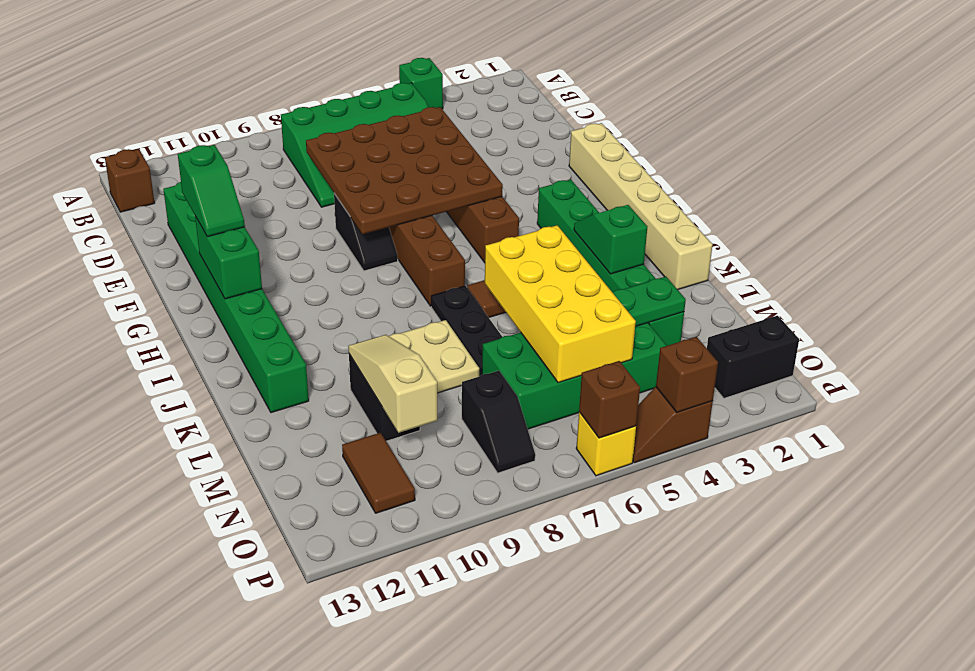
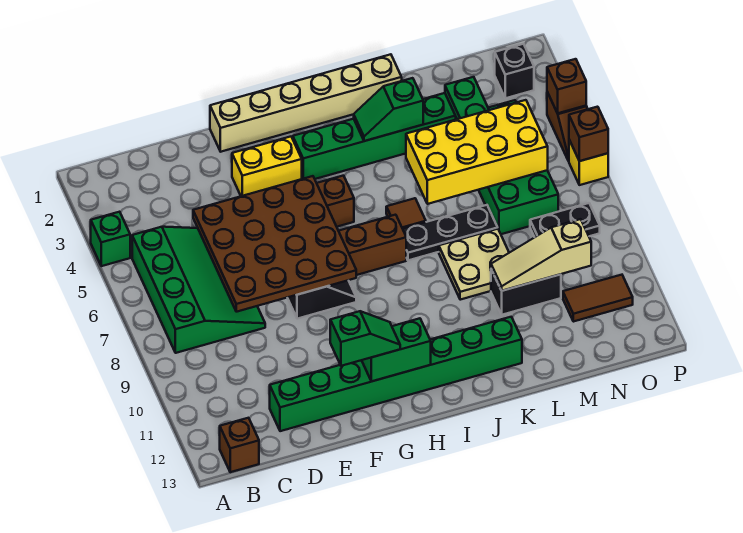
none -> yellow 1x2 brick [232,137,302,196]
black 1x2 slope [462,371,535,473] -> black 1x2 plate [530,203,600,237]
black 1x2 brick [707,316,799,398] -> black 1x1 brick [495,44,534,98]

